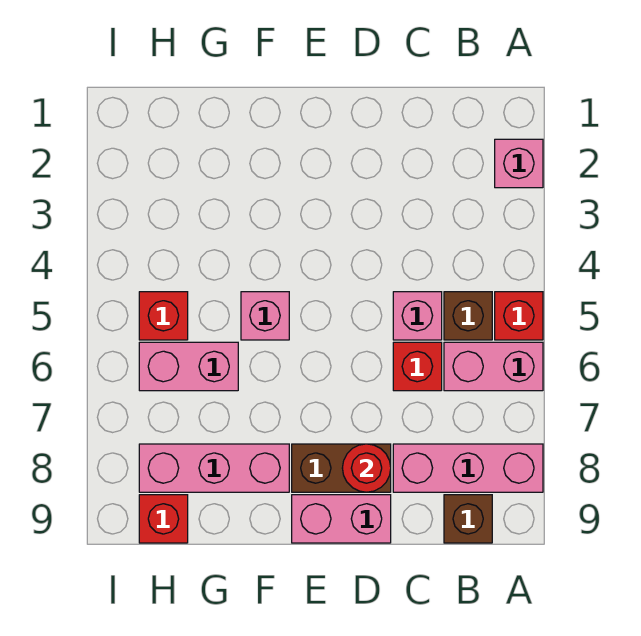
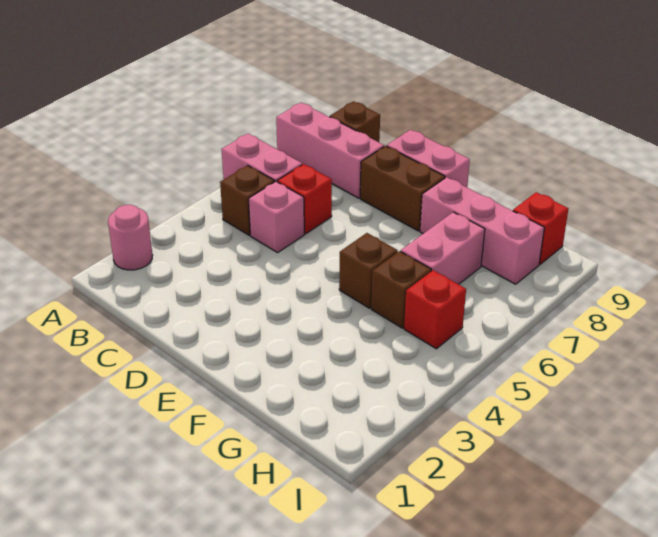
pink 1x1 brick [495,139,543,188] -> pink 1x1 round brick [108,205,153,270]
red 1x1 brick [495,292,543,340] -> none
red 1x1 round brick [342,444,391,492] -> none
pink 1x1 brick [241,292,289,340] -> brown 1x1 brick [339,233,398,308]
none -> brown 1x1 brick [371,251,431,328]
pink 1x2 brick [139,342,238,391] -> pink 1x2 brick turned to [401,212,485,284]

